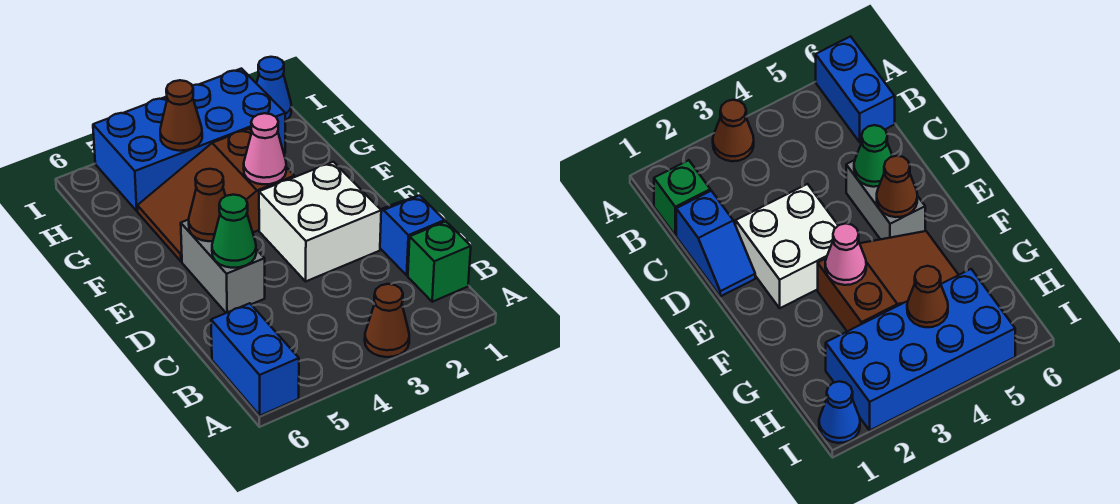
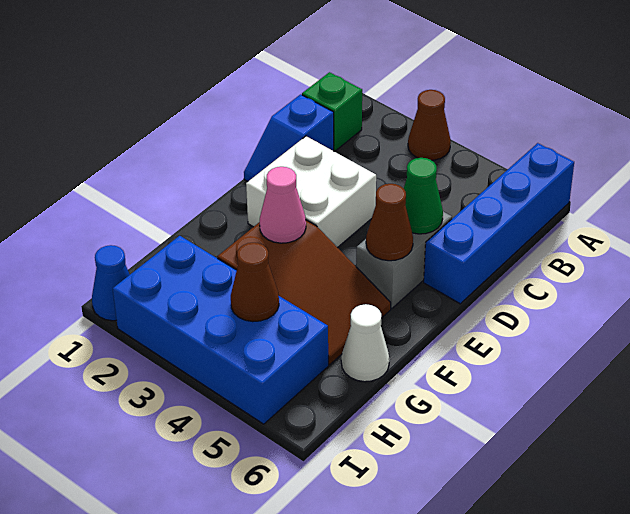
blue 1x2 brick [211,303,299,416] -> blue 1x4 brick [424,143,574,304]
none -> white 1x1 cone [341,304,389,382]

